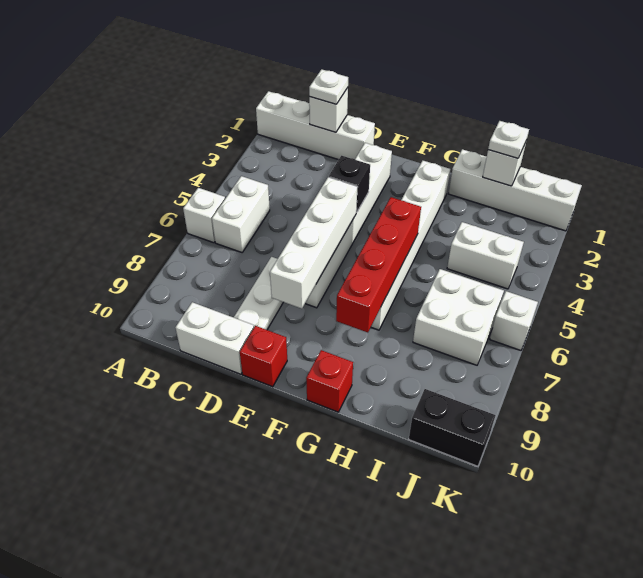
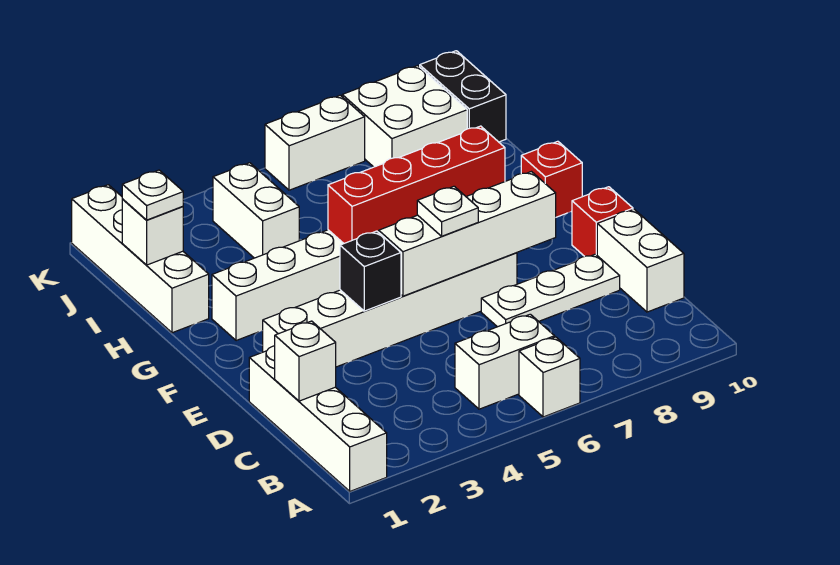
white 1x1 plate [309,69,348,104] -> white 1x1 plate moved to [417,186,478,236]
white 2x2 brick [413,269,504,365] -> white 2x2 brick moved to [342,66,467,167]
white 1x1 brick [490,291,538,350] -> white 1x2 brick [265,95,365,190]

